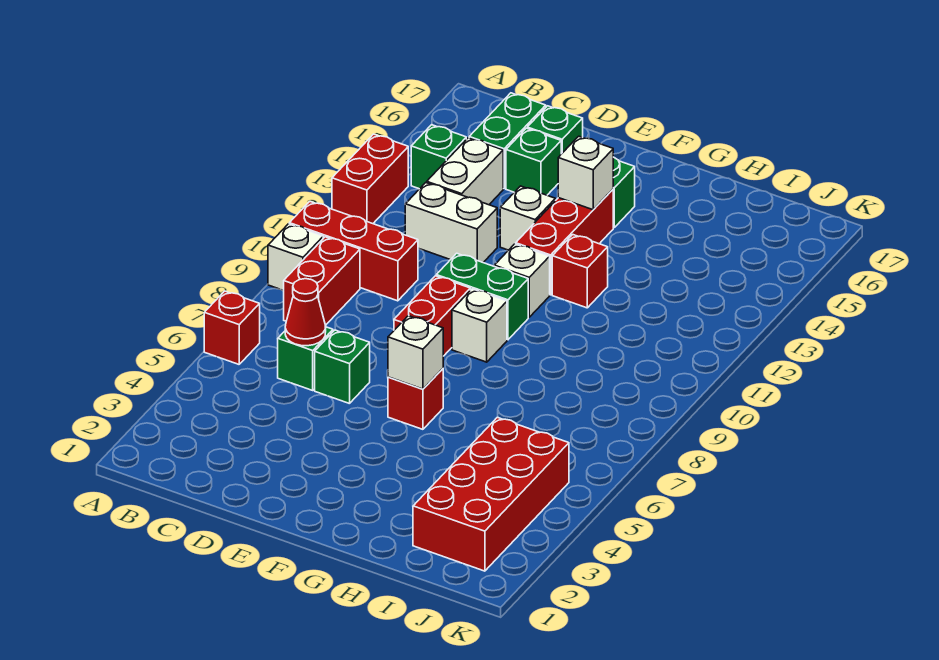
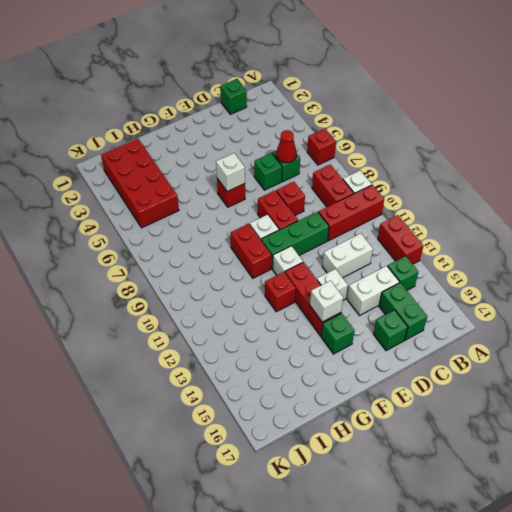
white 1x2 brick [427,138,503,205] -> white 1x2 brick turned to [347,266,400,315]
none -> red 1x1 brick [276,182,305,215]
green 1x1 brick [506,128,561,195] -> green 1x1 brick moved to [220,79,247,114]
green 1x2 brick [436,253,528,340] -> green 1x3 brick [261,212,329,269]
none -> red 1x2 brick [230,224,271,278]

